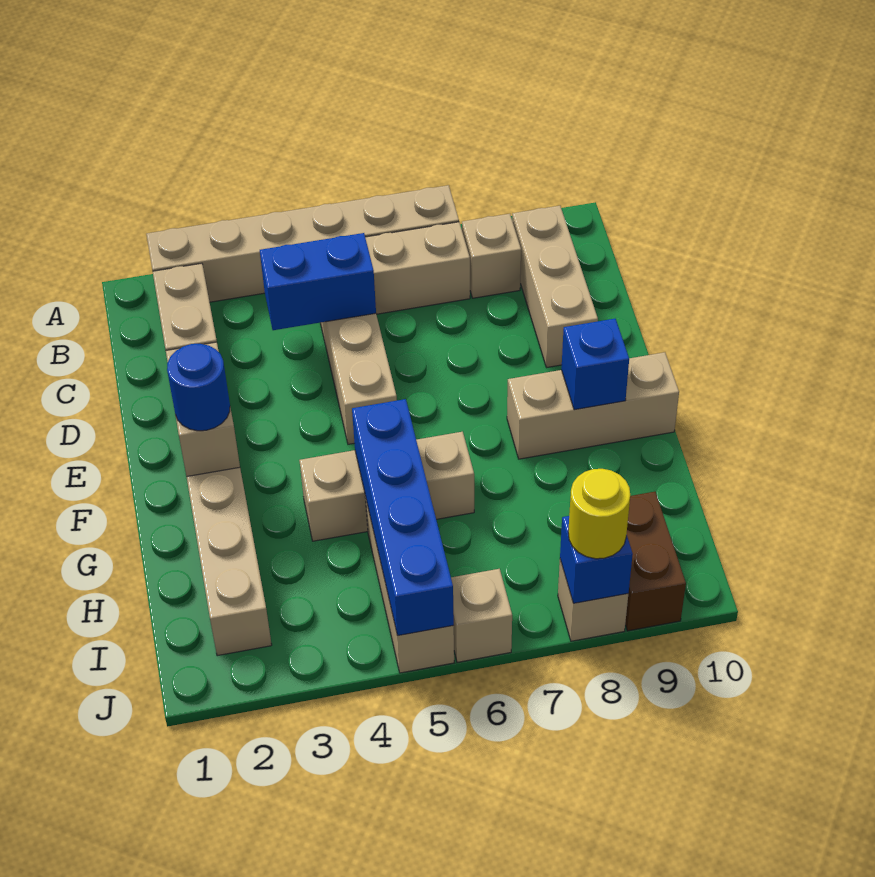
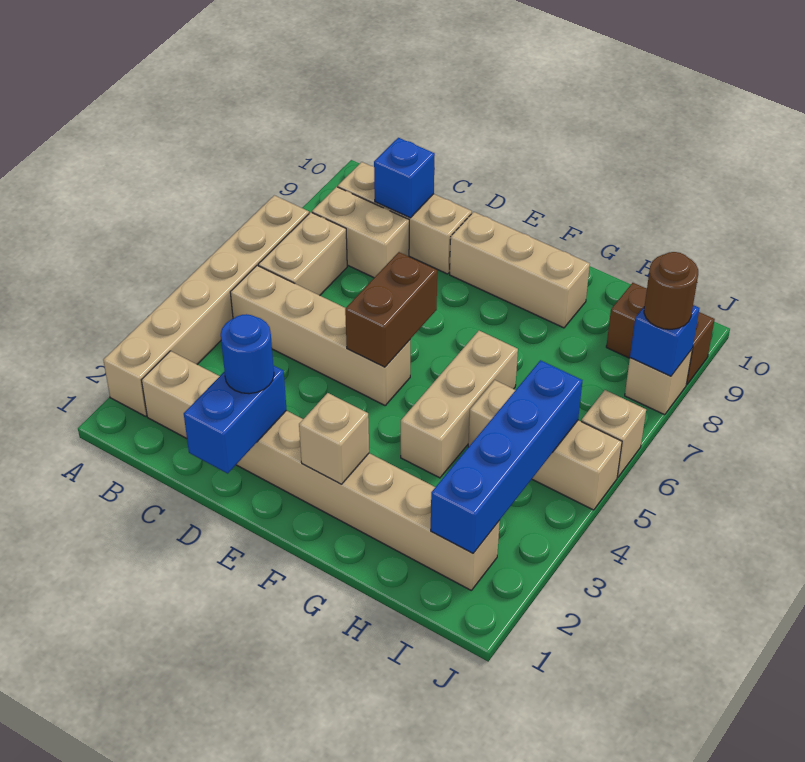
tan 1x1 brick [462,214,521,298] -> tan 1x2 brick [312,187,409,278]
blue 1x2 brick [260,233,376,330] -> blue 1x2 brick moved to [184,365,287,473]
none -> brown 1x2 brick [345,252,437,367]
blue 1x1 round brick [167,344,230,431] -> blue 1x1 round brick moved to [221,314,274,394]
tan 1x3 brick [507,352,679,459] -> tan 1x3 brick turned to [450,212,590,328]
blue 1x1 brick [561,319,629,410] -> blue 1x1 brick moved to [374,138,435,218]
blue 1x4 brick [352,399,454,636] -> blue 1x4 brick turned to [431,360,582,553]
yellow 1x1 round brick [568,469,630,559] -> brown 1x1 round brick [644,252,698,329]

